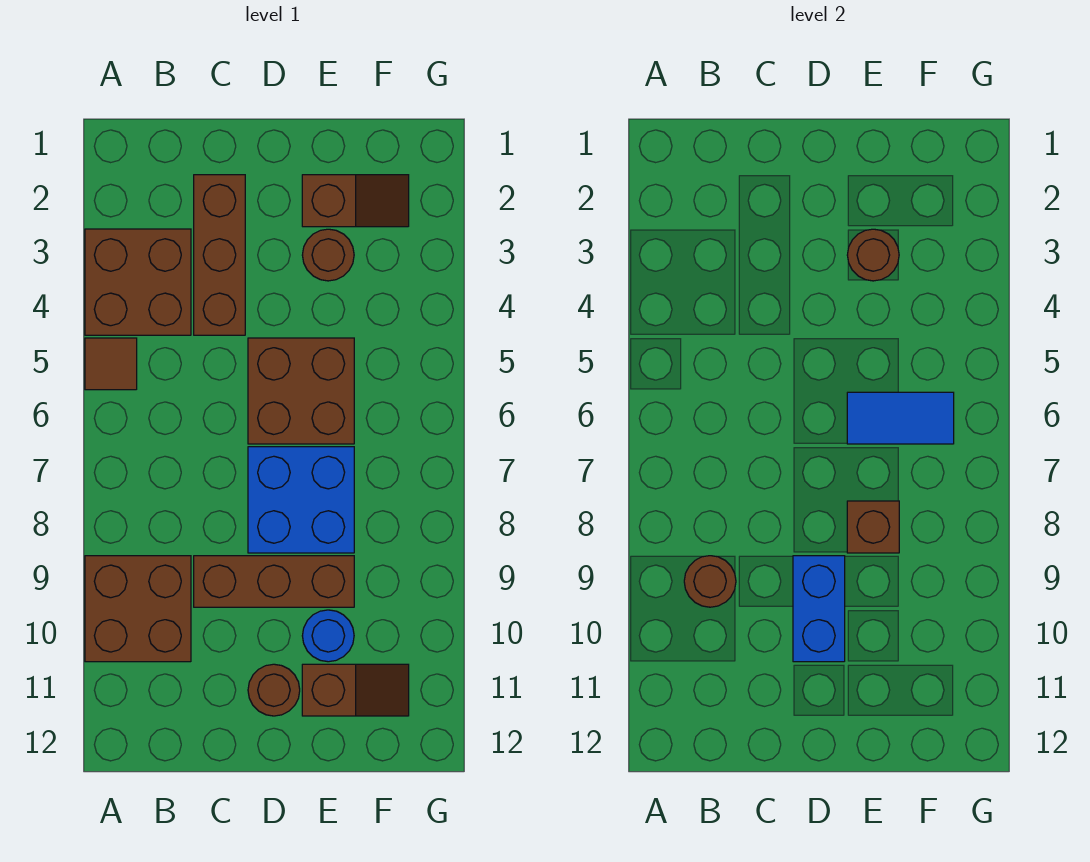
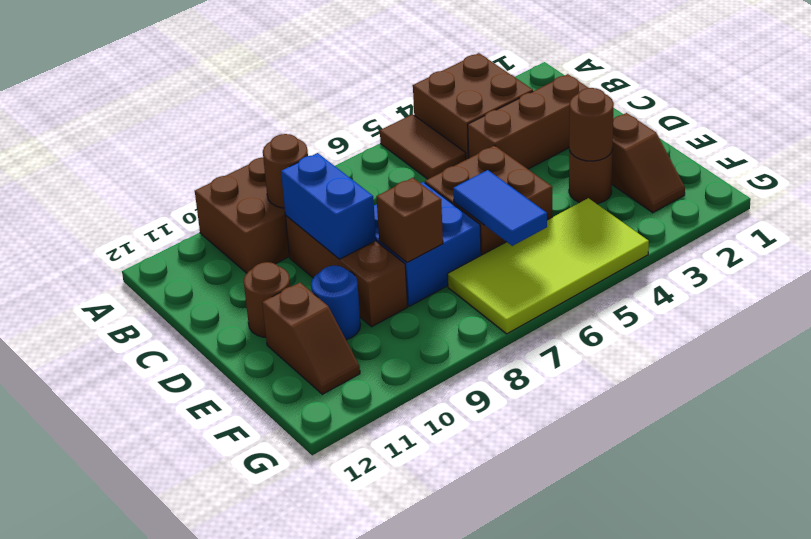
brown 1x1 tile [85,338,137,390] -> brown 1x2 tile [380,114,466,179]
blue 1x2 brick [793,556,845,662] -> blue 1x2 brick turned to [281,153,376,259]
none -> lime 2x4 tile [447,198,649,334]

